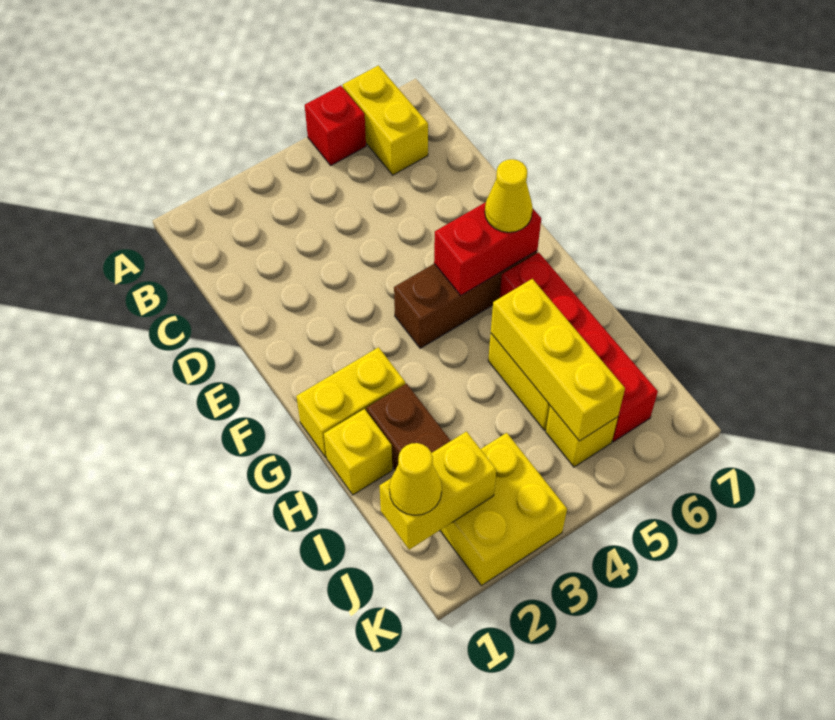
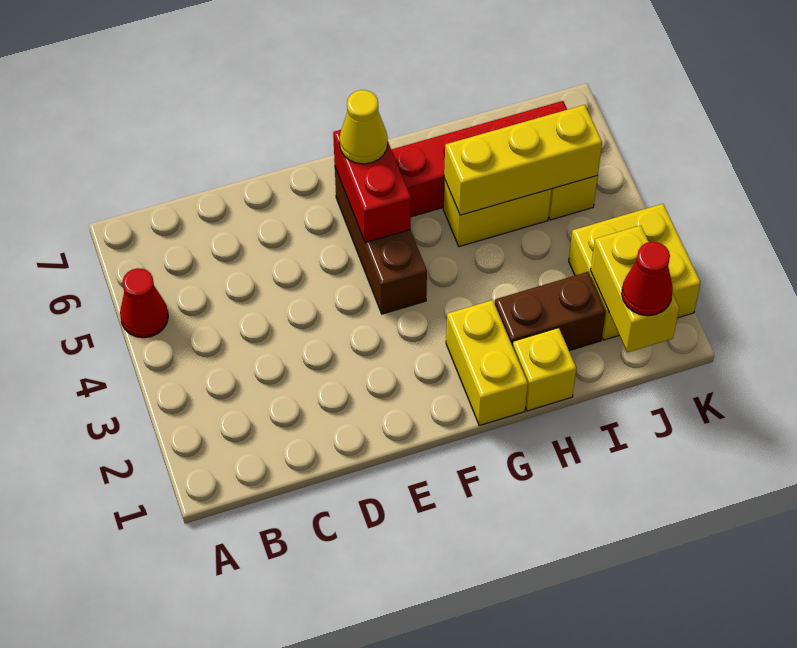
red 1x1 brick [305,86,366,165] -> red 1x1 cone [120,268,168,338]
yellow 1x2 brick [343,65,428,175] -> none
yellow 1x1 cone [389,443,442,515] -> red 1x1 cone [622,242,673,316]

